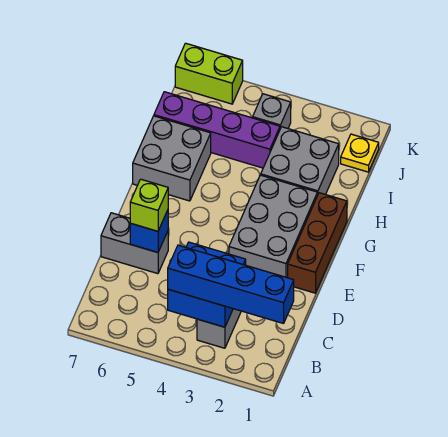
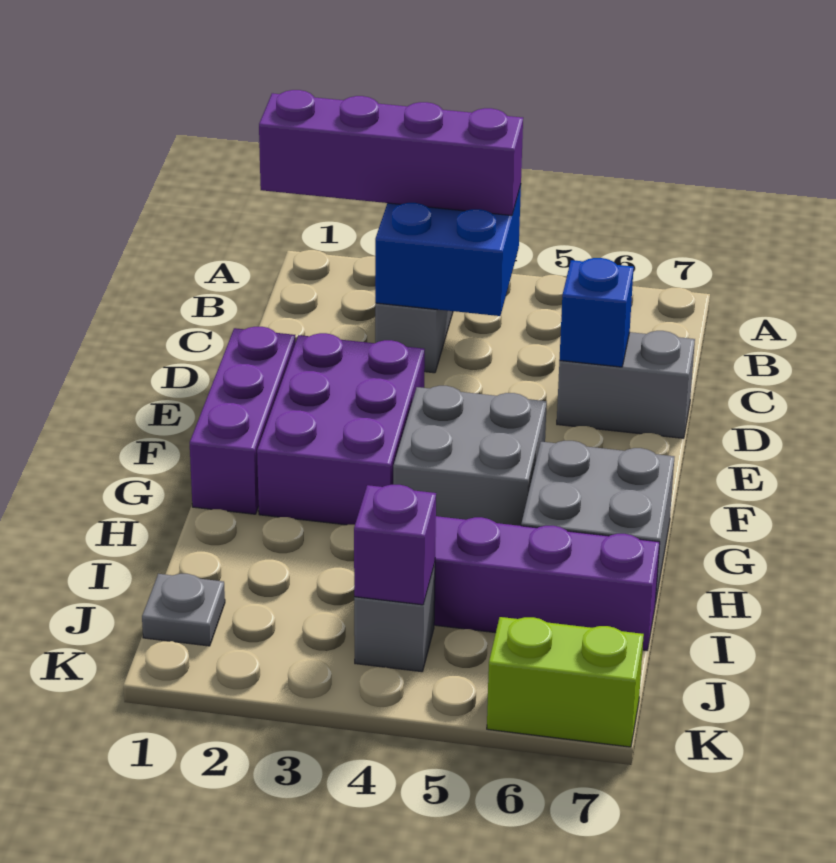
blue 1x4 brick [168,245,294,324] -> purple 1x4 brick [259,90,523,216]
lime 1x1 brick [130,179,168,231] -> none
brown 1x3 brick [288,193,347,293] -> purple 1x3 brick [190,327,295,514]
grey 2x3 brick [229,175,317,278] -> purple 2x3 brick [257,333,425,525]
grey 2x2 brick [261,127,339,195] -> grey 2x2 brick moved to [393,386,547,526]
yellow 1x1 plate [341,134,379,172] -> grey 1x1 plate [142,574,225,646]
none -> purple 1x1 brick [354,485,436,605]

